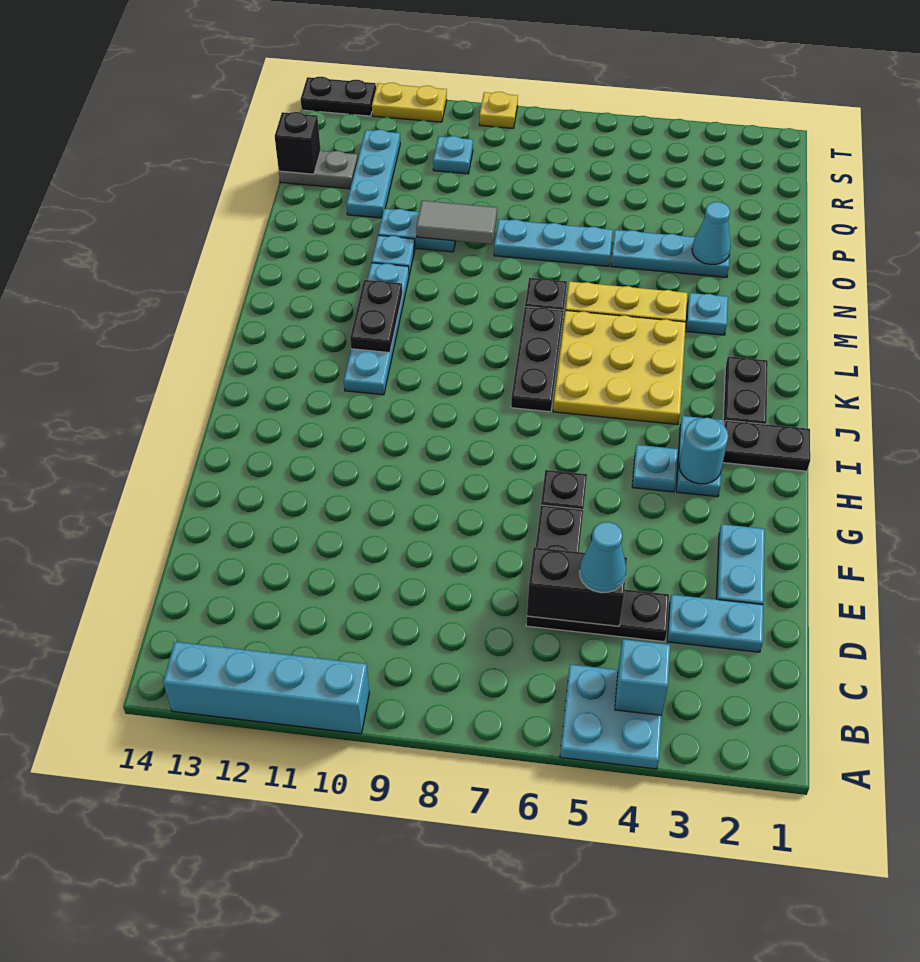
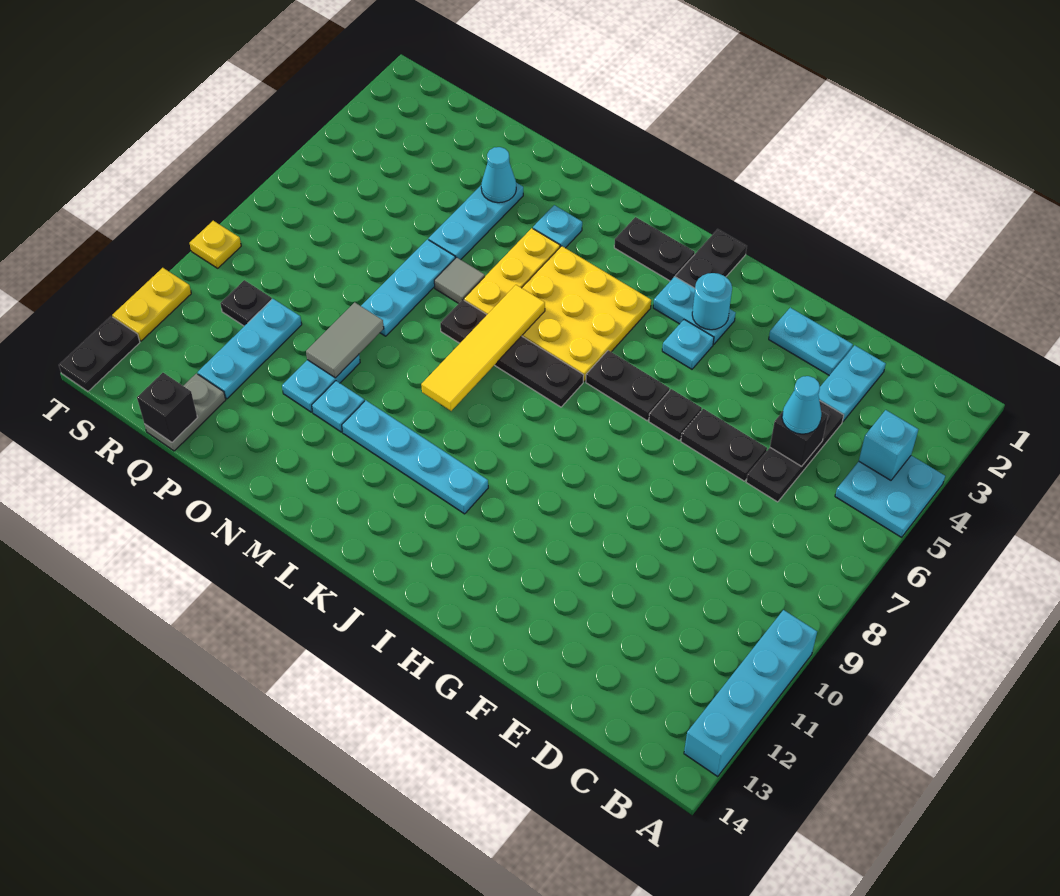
black 1x2 brick [527,547,627,626] -> black 1x1 brick [770,411,828,467]
black 1x2 plate [350,280,403,353] -> black 1x2 plate moved to [586,350,670,421]
none -> yellow 1x4 tile [421,285,545,411]
none -> grey 1x1 tile [434,257,485,303]
cyan 1x3 plate [346,130,400,218] -> cyan 1x3 plate turned to [198,299,302,399]
cyan 1x1 plate [433,136,473,174] -> black 1x1 plate [220,280,272,326]

